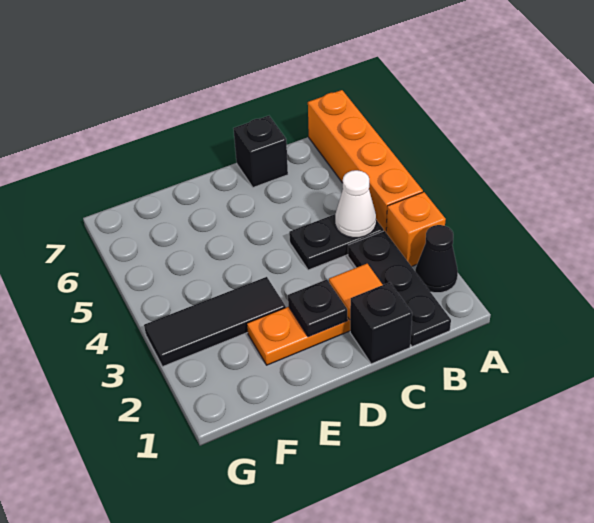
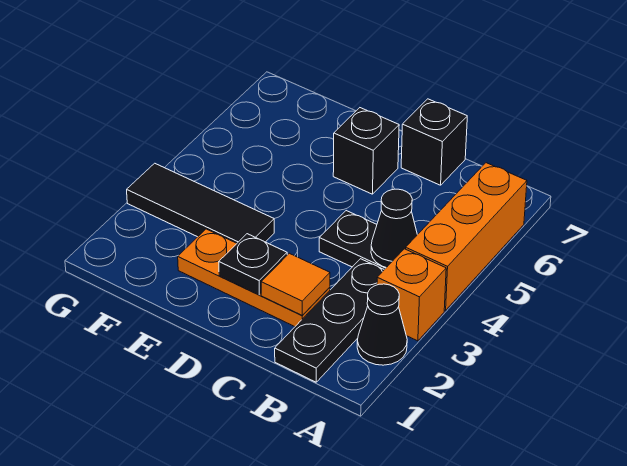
orange 1x4 brick [308,90,423,232] -> orange 1x3 brick [406,163,527,310]
white 1x1 cone [335,170,376,238] -> black 1x1 cone [371,189,417,268]
black 1x1 brick [350,282,412,364] -> black 1x1 brick moved to [333,108,399,194]

